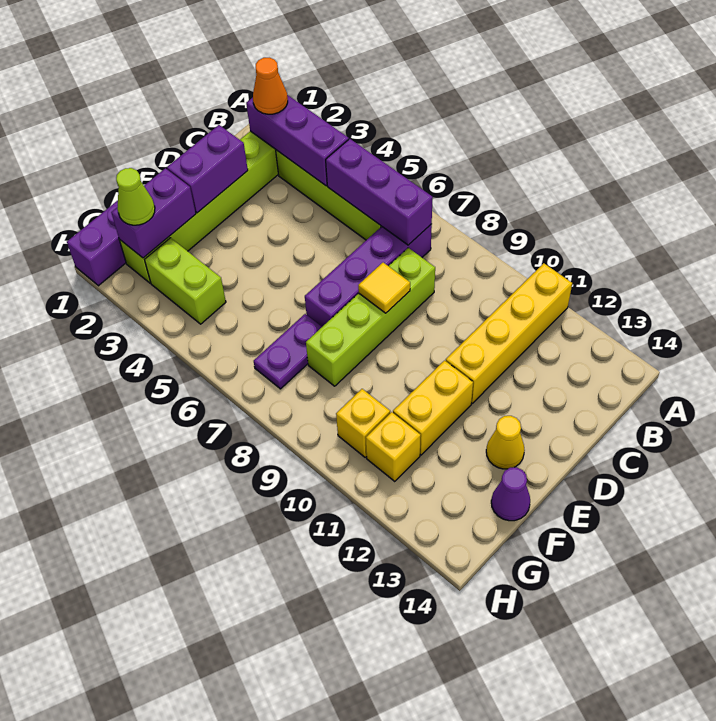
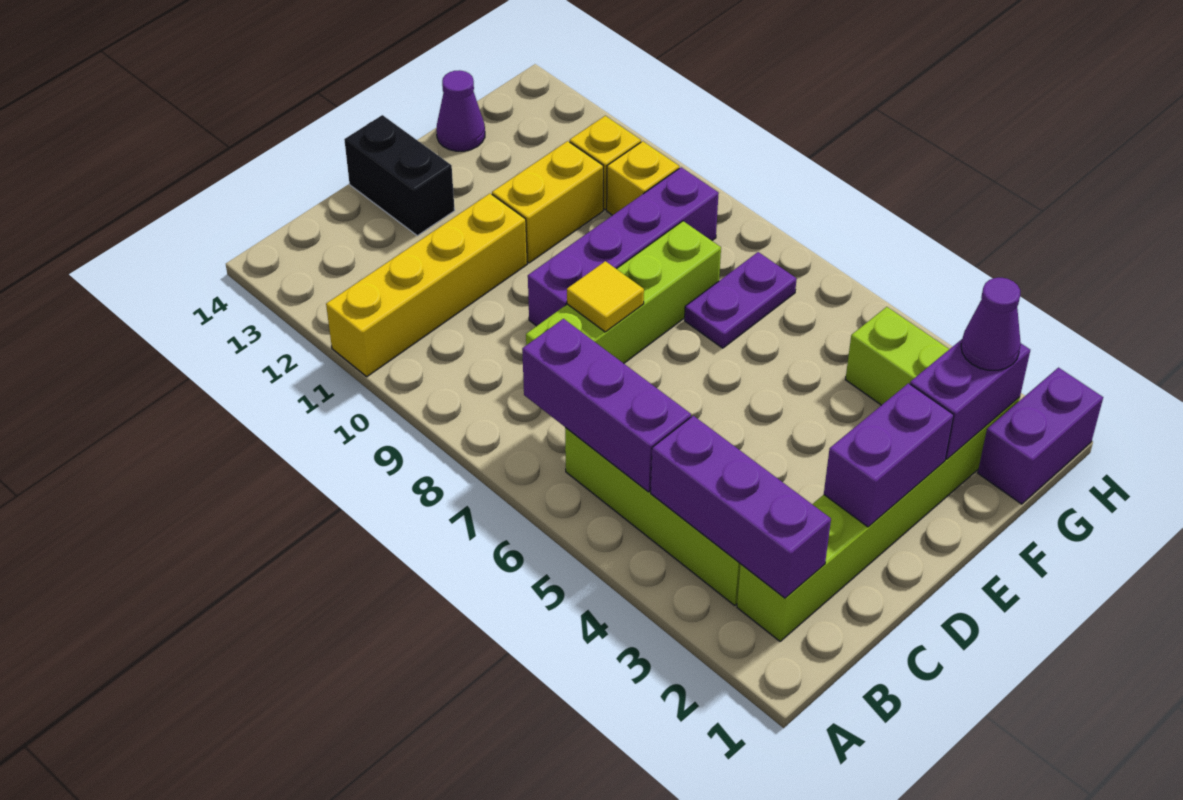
orange 1x1 cone [253,58,288,114] -> none
purple 1x4 brick [305,224,432,327] -> purple 1x4 brick moved to [528,167,719,326]
none -> black 1x2 brick [344,115,455,236]
yellow 1x1 cone [486,416,525,469] -> none
lime 1x1 cone [116,168,155,225] -> purple 1x1 cone [961,278,1021,370]

